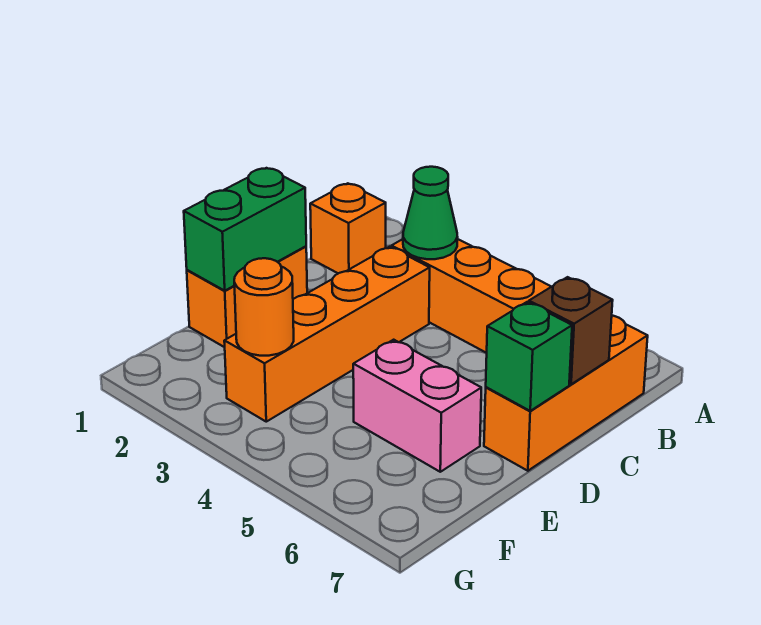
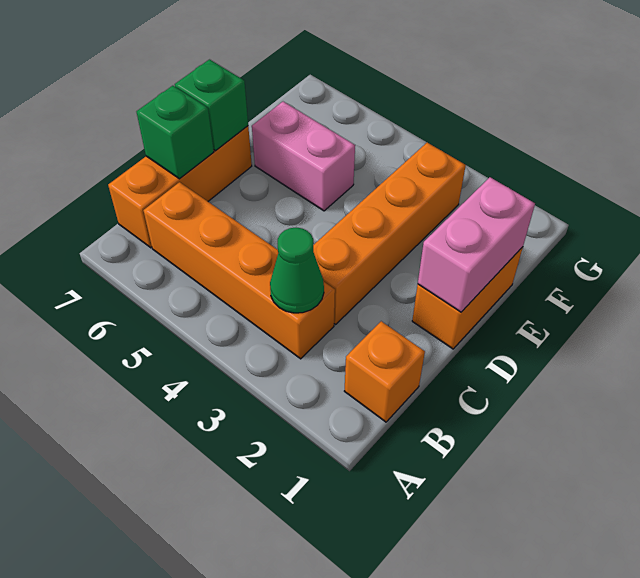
brown 1x1 brick [529,277,613,384] -> green 1x1 brick [137,86,214,179]
green 1x2 brick [184,168,306,291] -> pink 1x2 brick [418,177,535,312]
orange 1x1 round brick [234,258,294,356] -> none

